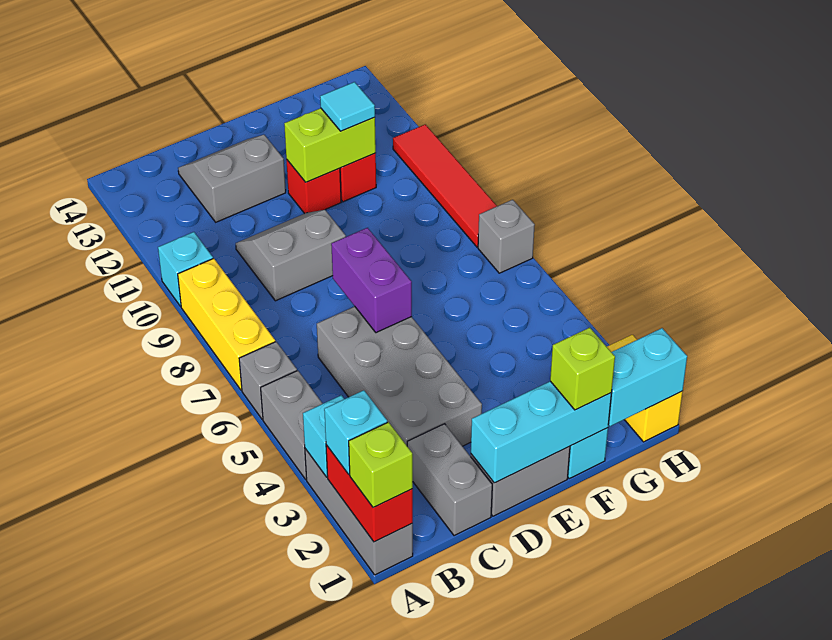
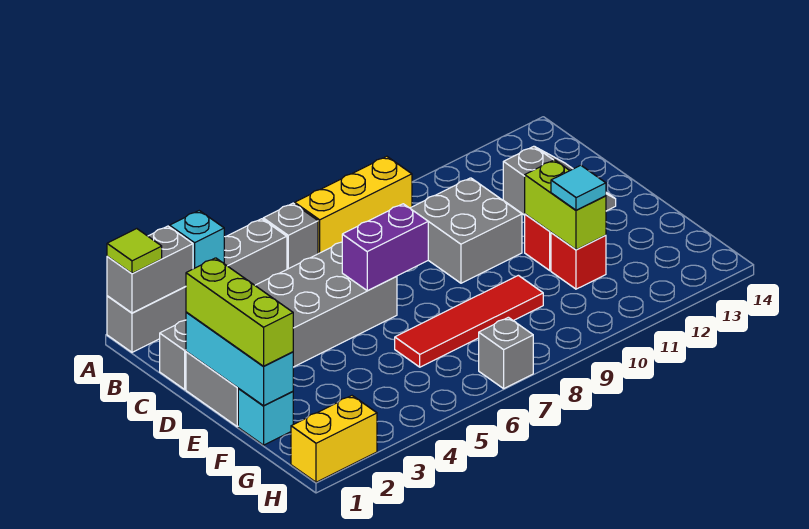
red 1x2 brick [326,445,413,542] -> grey 1x2 brick [107,226,193,313]
lime 1x1 brick [349,422,413,508] -> lime 1x1 tile [107,229,162,273]
cyan 1x1 brick [324,390,387,474] -> none
cyan 1x1 brick [158,232,213,307] -> none
grey 2x2 slope [236,210,346,301] -> grey 2x2 brick [410,178,522,283]
lime 1x1 brick [550,328,615,410] -> lime 1x3 brick [186,258,293,366]
cyan 1x2 brick [608,328,687,426] -> none
red 1x4 tile [393,124,497,247] -> red 1x4 tile moved to [395,275,543,367]

